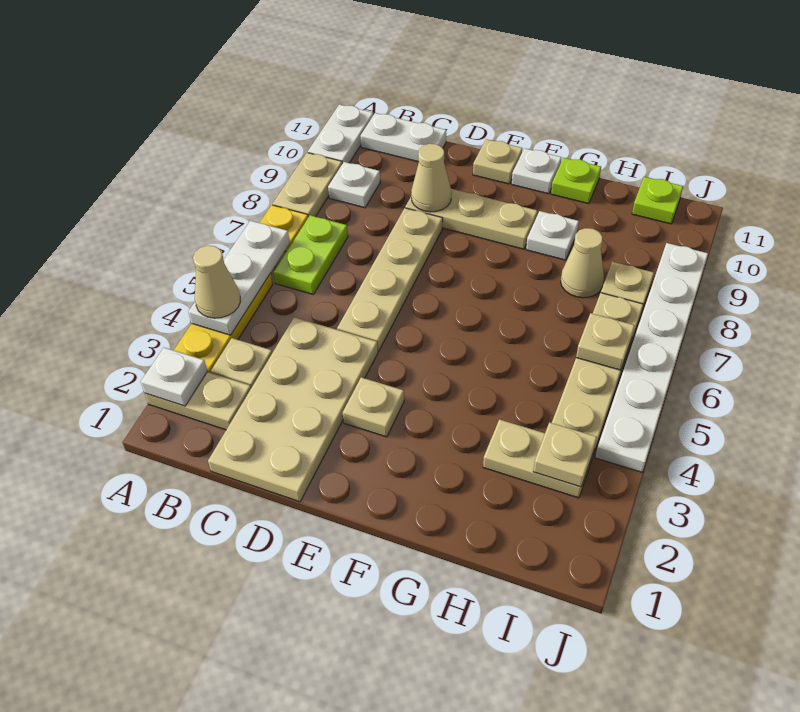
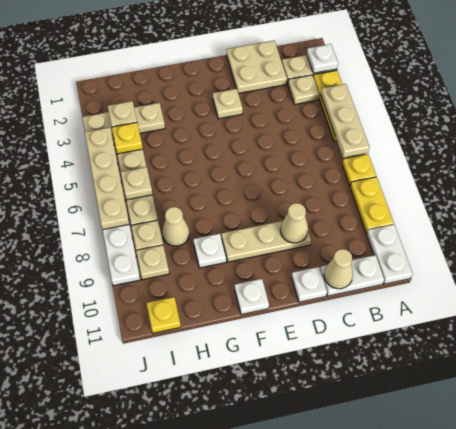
white 1x3 plate [188,221,290,335] -> tan 1x3 plate [321,84,369,158]
tan 1x1 cone [193,246,240,318] -> tan 1x1 cone moved to [324,249,353,289]
tan 1x2 plate [273,153,342,217] -> yellow 1x2 plate [350,177,394,234]
lime 1x2 plate [274,215,348,295] -> none
white 1x1 plate [328,162,380,208] -> white 1x1 plate moved to [292,267,327,302]
tan 2x4 plate [208,317,378,502] -> tan 2x2 plate [227,41,287,93]
tan 1x4 plate [337,208,443,351] -> tan 1x4 plate moved to [85,127,129,230]
tan 1x1 plate [473,139,522,184] -> tan 1x1 plate moved to [136,245,169,280]
lime 1x1 plate [551,158,601,204] -> none
tan 1x2 plate [483,419,594,498] -> tan 1x3 plate [82,103,165,138]
none -> yellow 1x1 plate [112,122,143,154]
lime 1x1 plate [632,177,683,224] -> yellow 1x1 plate [147,297,181,333]

